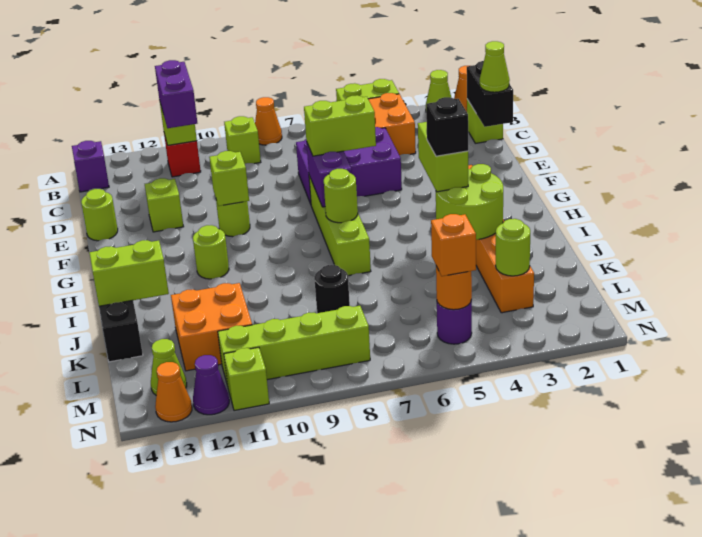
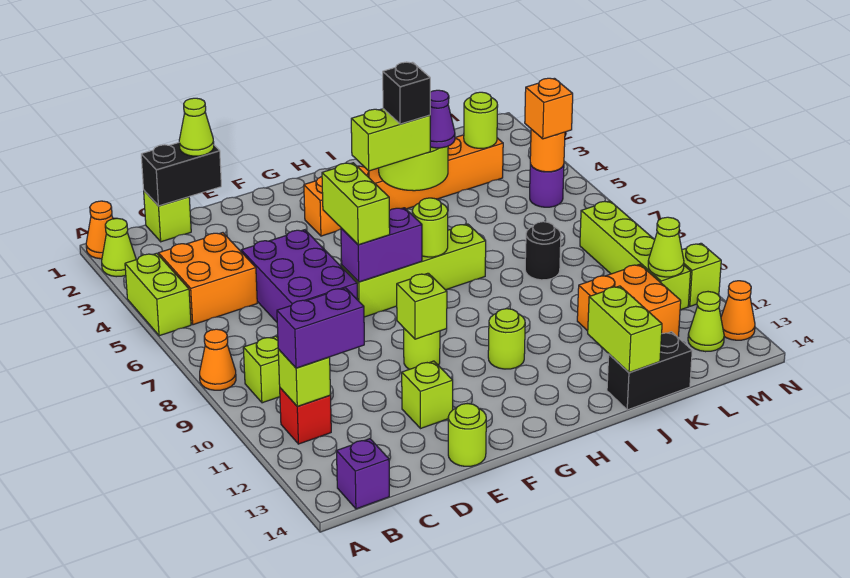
none -> lime 1x1 cone [648,217,684,277]
purple 1x1 cone [193,355,229,415] -> purple 1x1 cone moved to [430,90,455,148]

